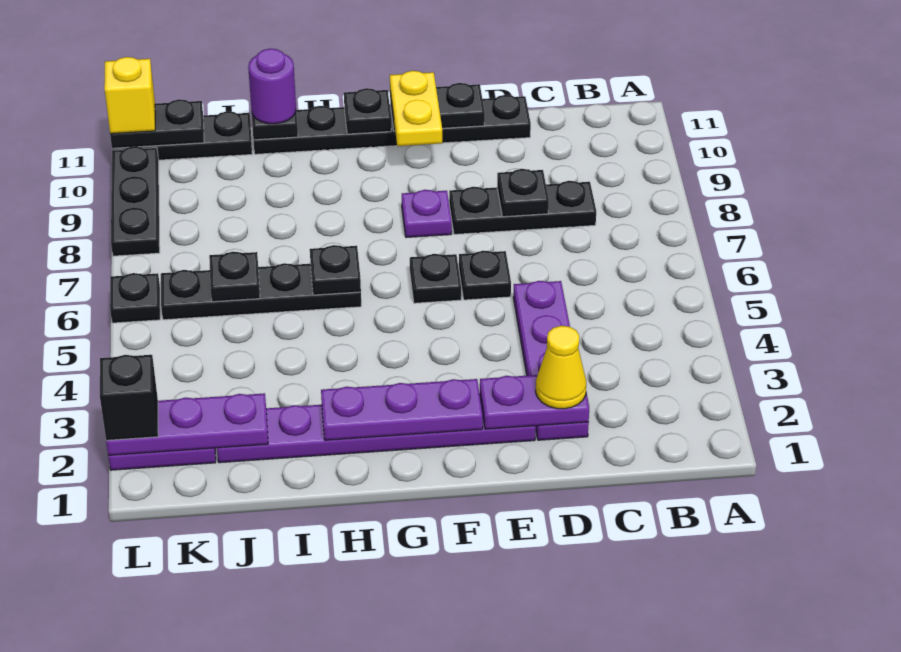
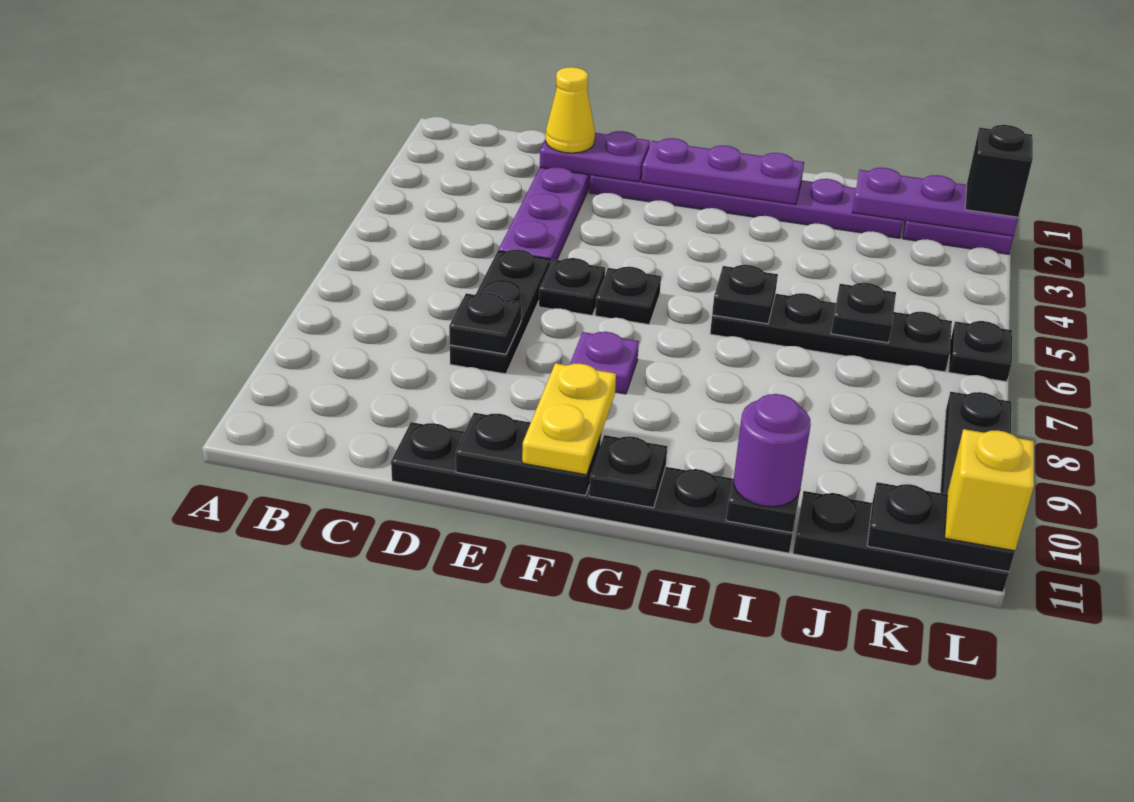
black 1x3 plate [449,181,596,234] -> black 1x3 plate turned to [450,249,550,374]

